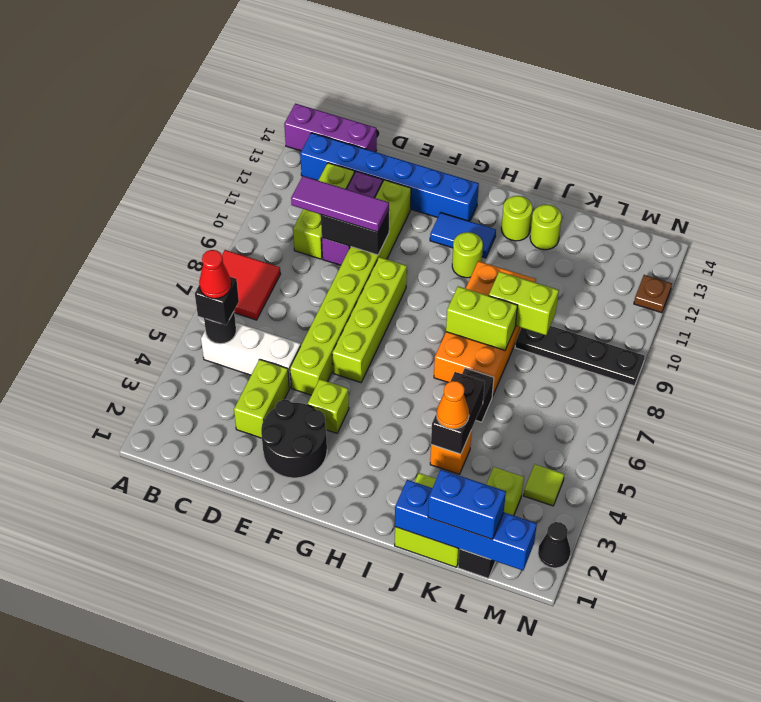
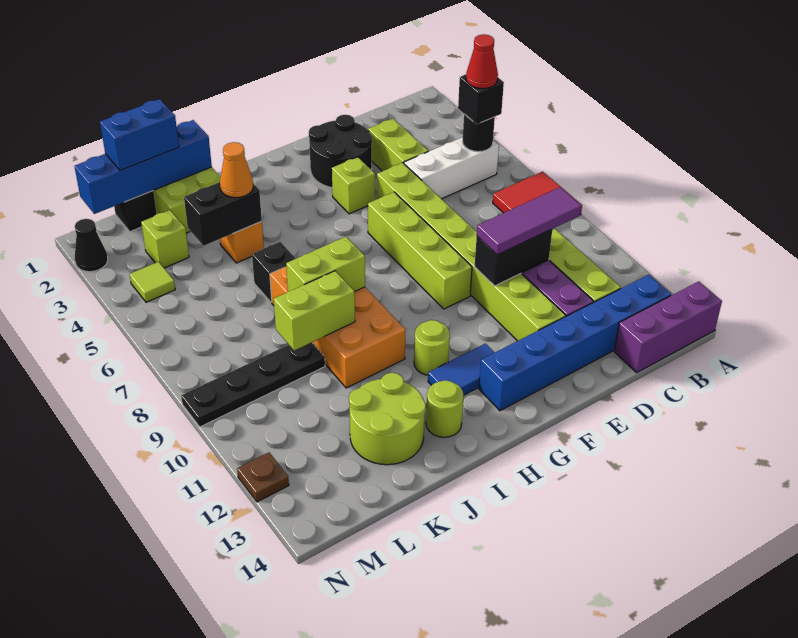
black 1x2 brick [431,372,485,454] -> black 1x2 brick turned to [184,182,262,246]
lime 1x1 round brick [530,205,562,250] -> lime 2x2 round brick [349,373,426,465]

